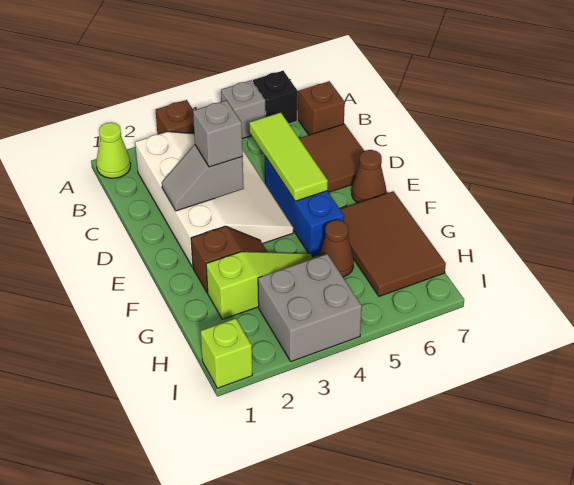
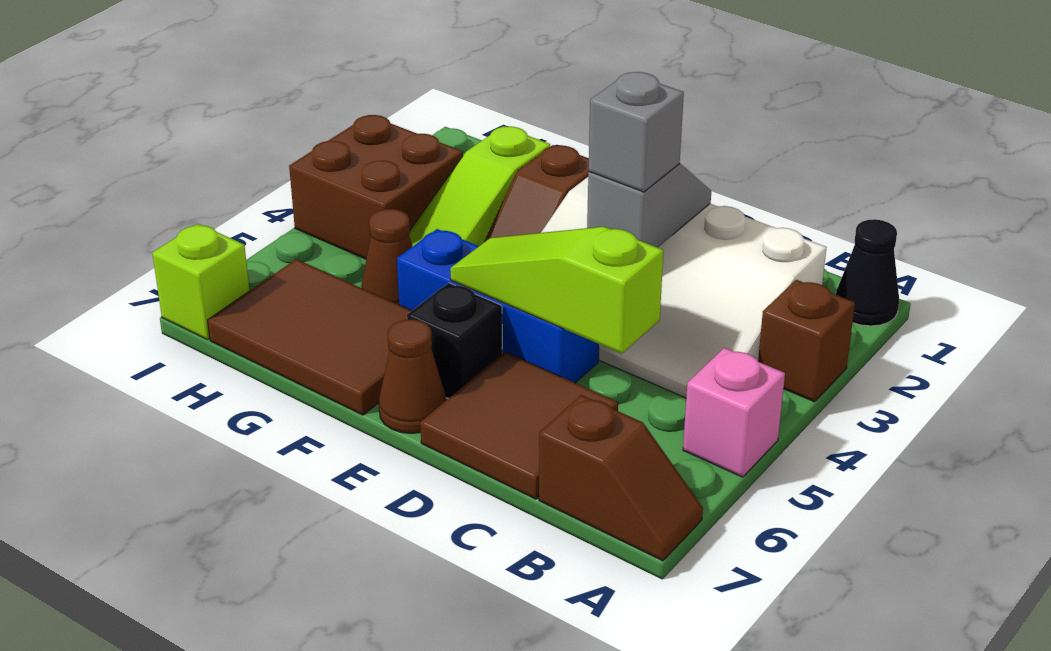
lime 1x1 cone [96,123,131,178] -> black 1x1 cone [836,219,899,326]
grey 1x1 brick [221,80,266,139] -> pink 1x1 brick [683,348,785,477]
black 1x1 brick [253,71,297,124] -> black 1x1 brick moved to [407,283,502,399]
lime 1x3 tile [249,112,328,201] -> lime 1x3 slope [450,227,664,354]
grey 2x2 brick [258,254,362,361] -> brown 2x2 brick [289,115,463,259]
lime 1x1 brick [200,318,252,388] -> lime 1x1 brick moved to [152,224,250,340]

